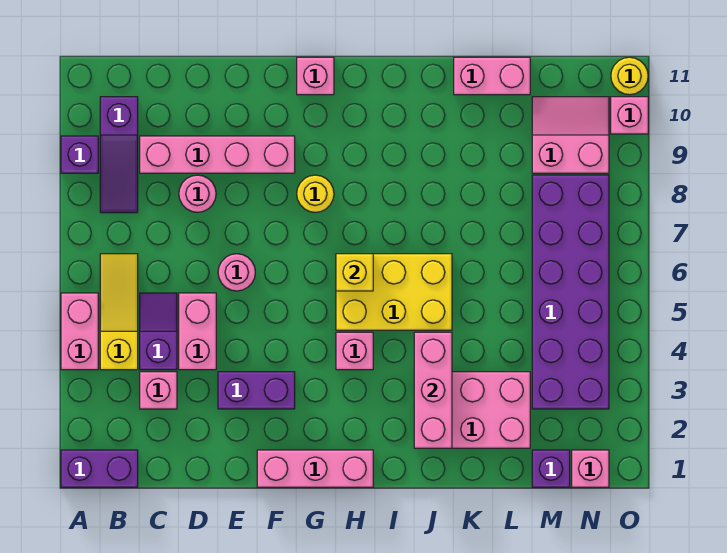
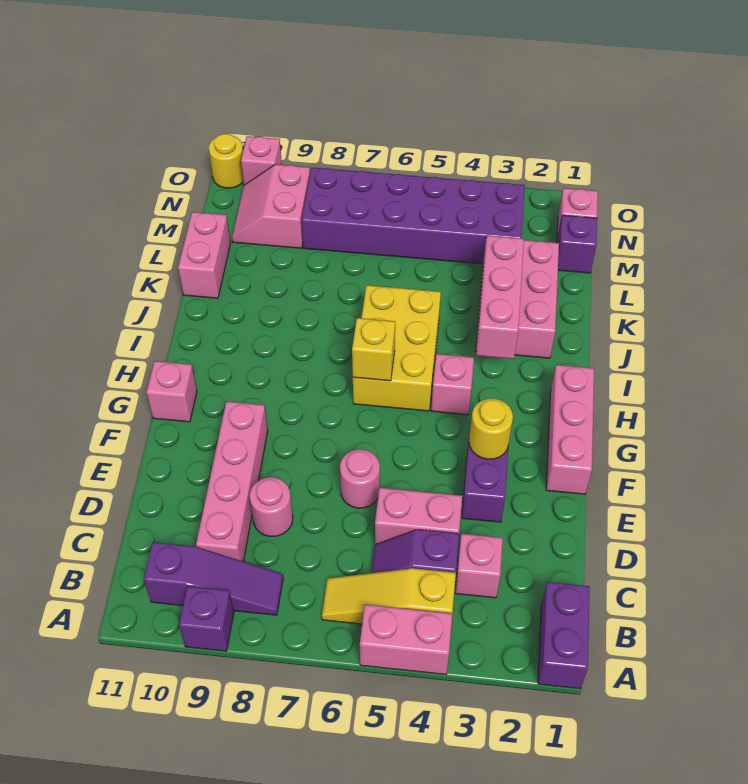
yellow 1x1 round brick [297,175,334,212] -> yellow 1x1 round brick moved to [469,398,513,459]
pink 1x3 brick [414,332,452,448] -> pink 1x3 brick turned to [476,236,524,359]

